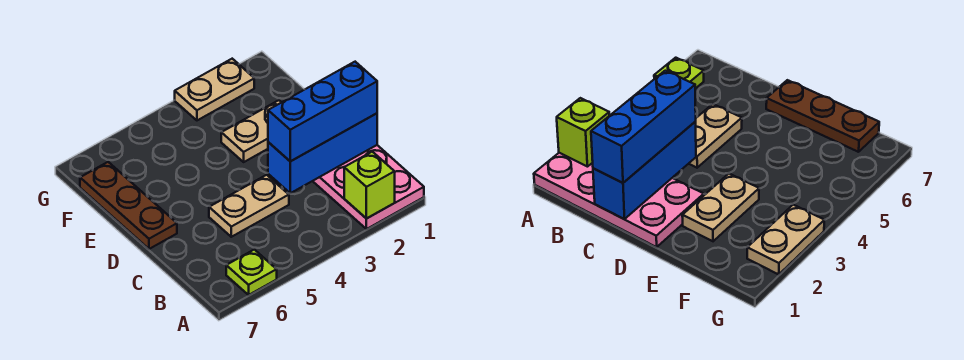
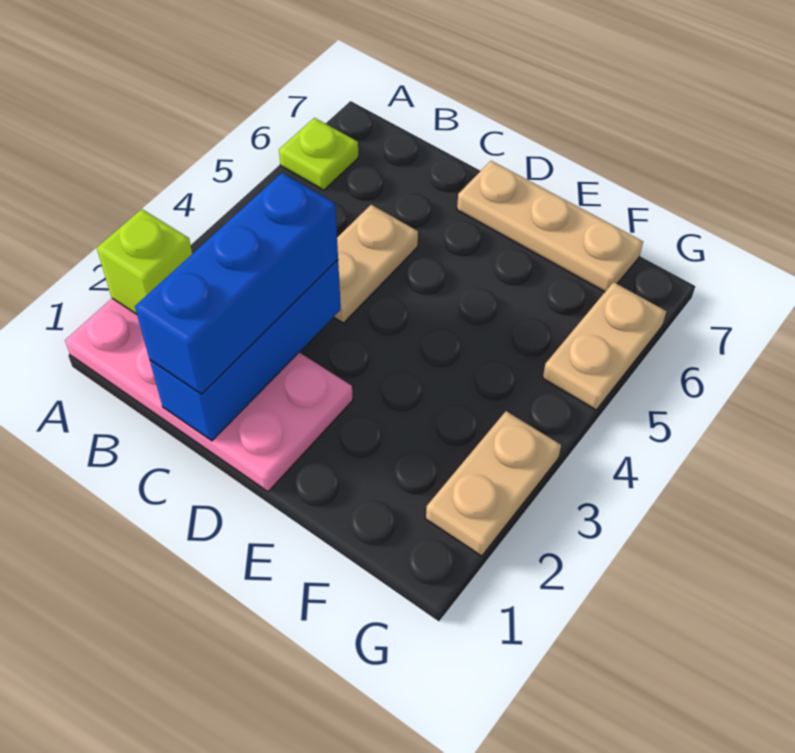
brown 1x3 plate [80,162,177,249] -> tan 1x3 plate [457,161,643,292]
tan 1x2 plate [221,100,281,162] -> tan 1x2 plate moved to [543,282,667,410]

